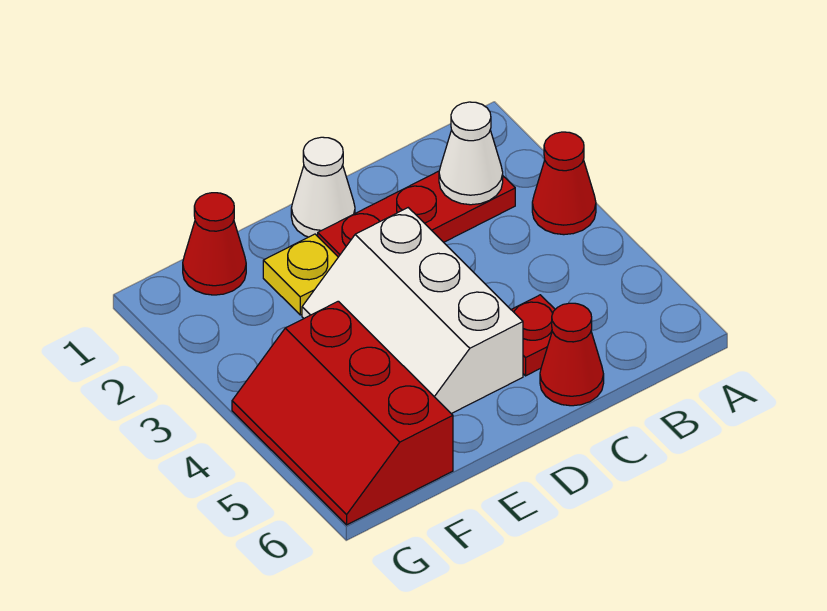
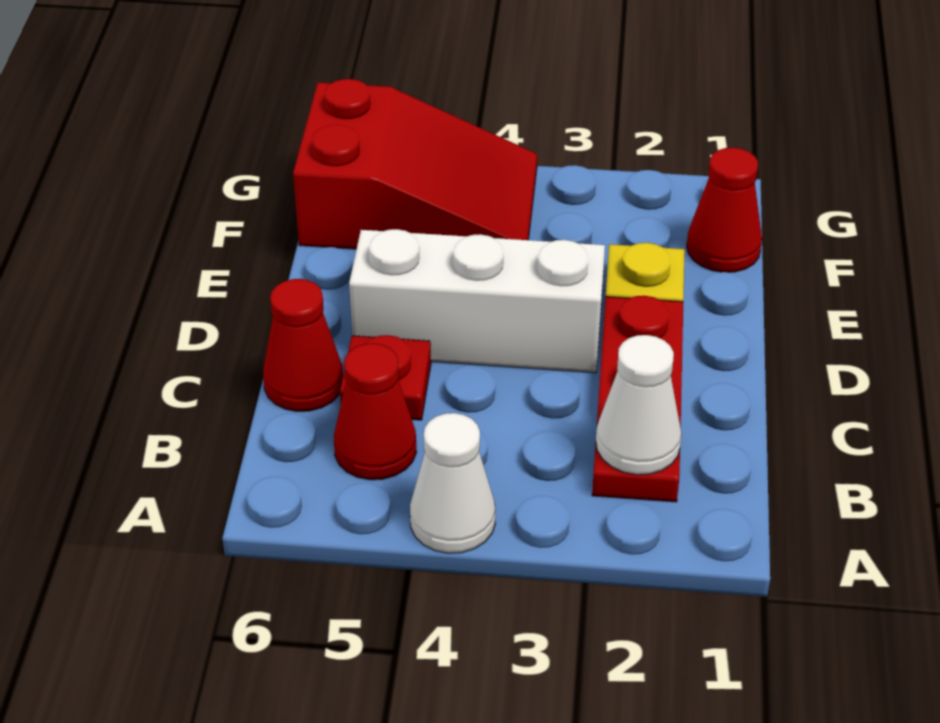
red 1x1 cone [532,132,596,235] -> red 1x1 cone moved to [334,343,416,480]
white 1x1 cone [291,137,355,237] -> white 1x1 cone moved to [410,413,495,553]
red 2x3 slope [232,301,453,525] -> red 2x3 slope turned to [293,79,537,249]

